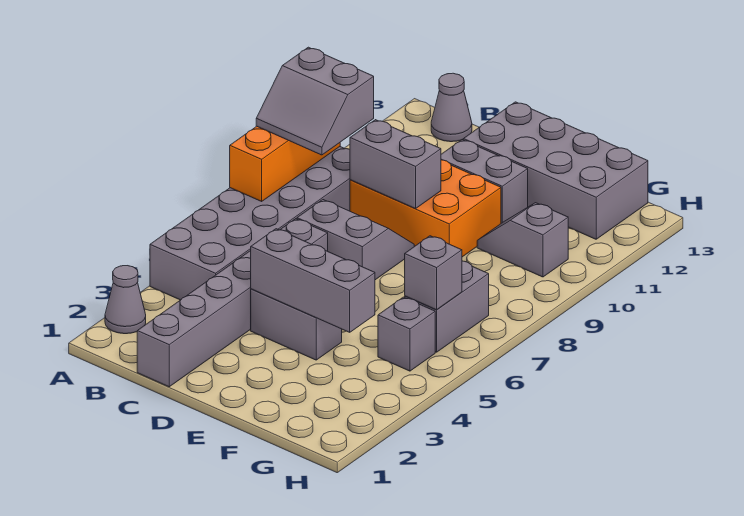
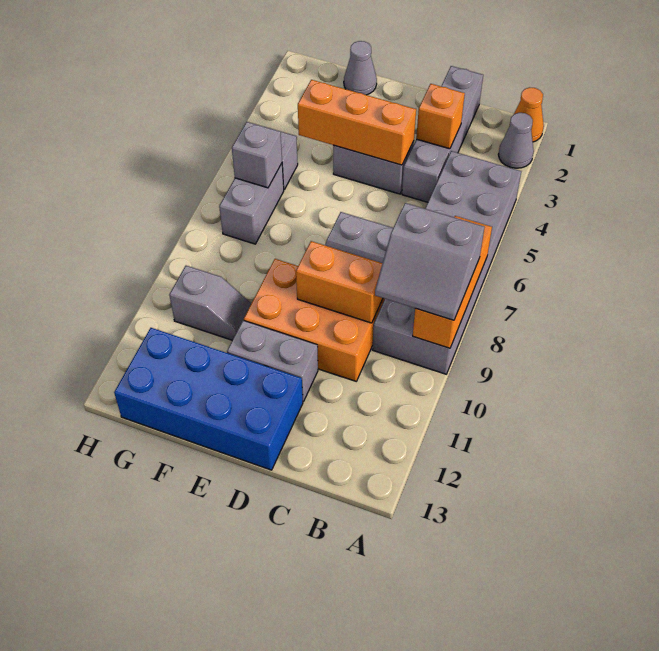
none -> orange 1x1 cone [514,87,544,142]
grey 2x2 slope [256,47,374,155] -> grey 2x2 slope turned to [375,203,484,320]
grey 1x1 cone [431,73,472,142] -> grey 1x1 cone moved to [344,41,377,95]
grey 1x6 brick [137,219,328,387] -> grey 1x4 brick [402,66,483,202]
none -> orange 1x1 brick [416,84,465,149]
grey 1x2 brick [350,120,441,209] -> orange 1x2 brick [296,241,383,323]
grey 1x3 brick [251,229,375,332] -> orange 1x3 brick [298,80,416,165]
grey 2x4 brick [463,102,648,239] -> blue 2x4 brick [114,328,303,470]

